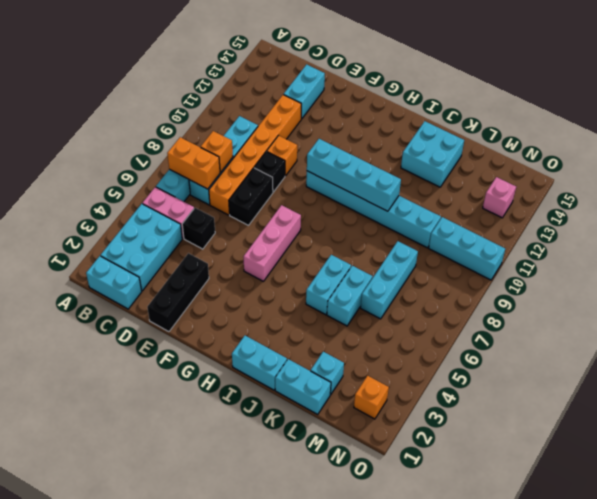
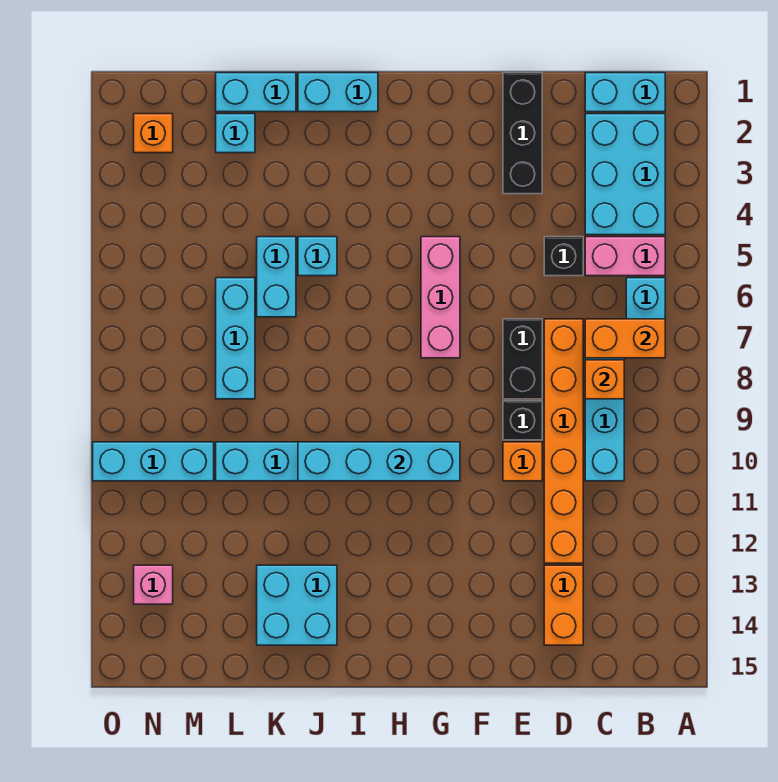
cyan 1x2 brick [284,64,325,119] -> orange 1x2 brick [544,565,583,645]
cyan 1x2 brick [306,255,351,315] -> cyan 1x1 brick [298,237,337,276]

